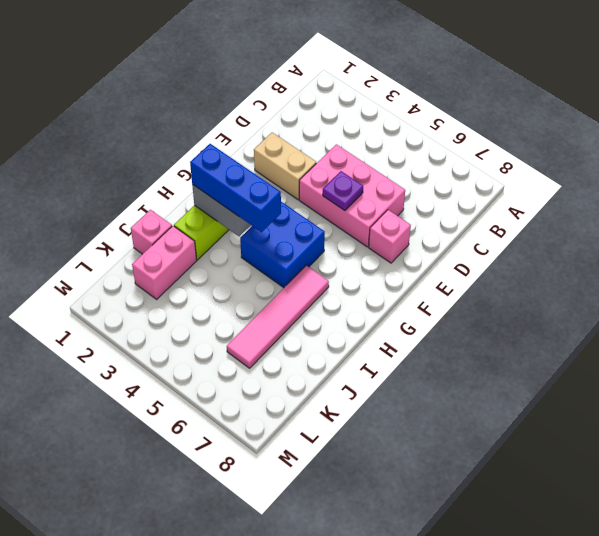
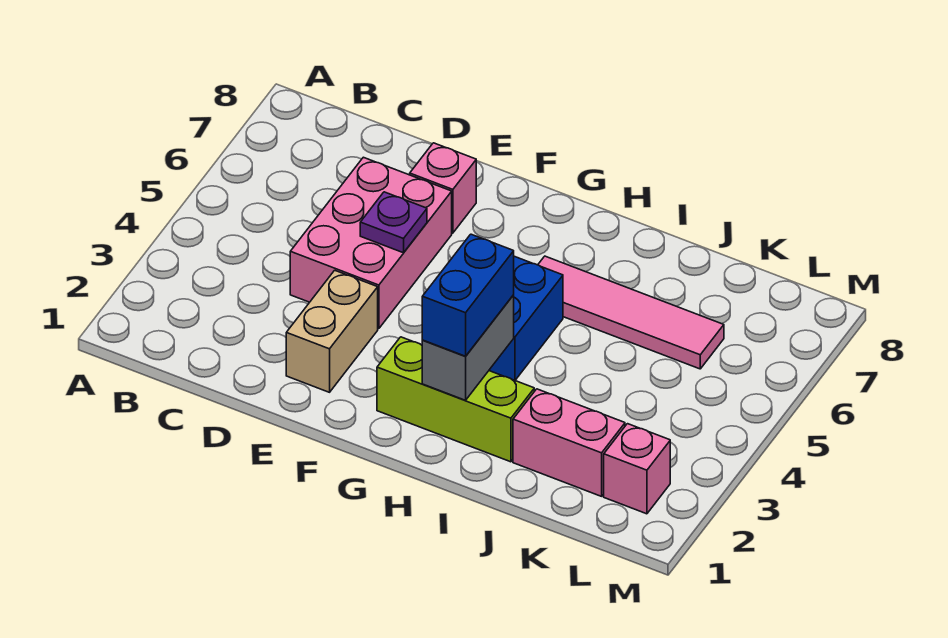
blue 1x3 brick [190,144,281,232] -> blue 1x2 brick [422,234,514,356]
pink 1x1 brick [131,210,172,254] -> pink 1x1 brick moved to [604,424,670,514]

